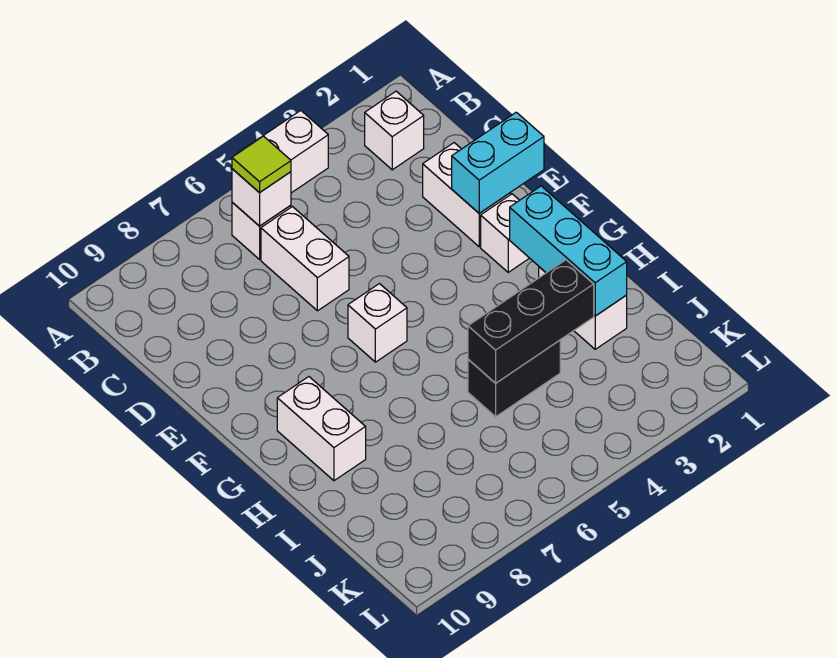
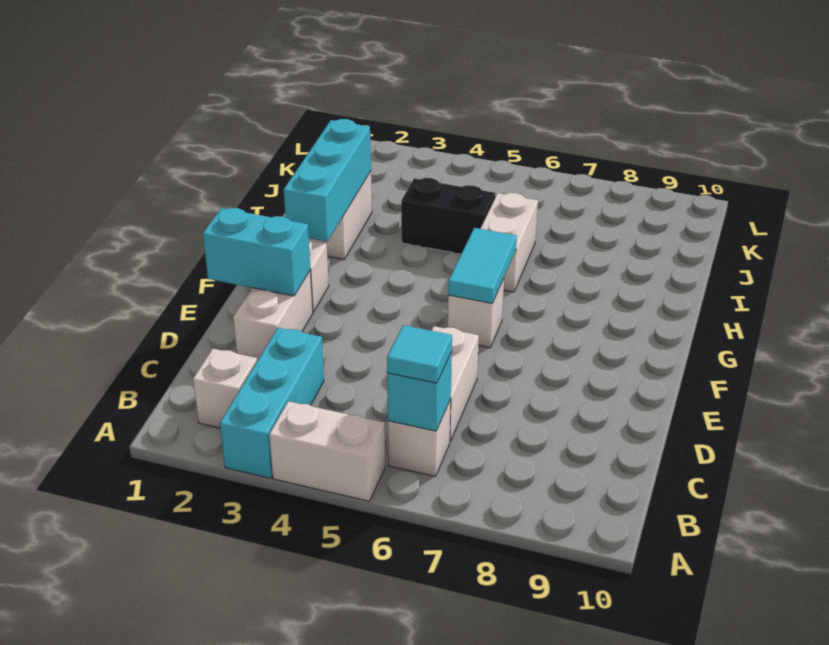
none -> cyan 1x3 brick [220,328,324,478]
white 1x1 brick [232,169,291,226] -> cyan 1x1 brick [387,352,452,431]
lime 1x1 tile [232,136,291,193] -> cyan 1x1 tile [387,325,452,383]
none -> cyan 1x2 tile [448,228,517,303]
white 1x2 brick [277,377,366,481] -> white 1x2 brick moved to [480,193,538,292]
black 1x3 brick [468,260,594,383] -> none

